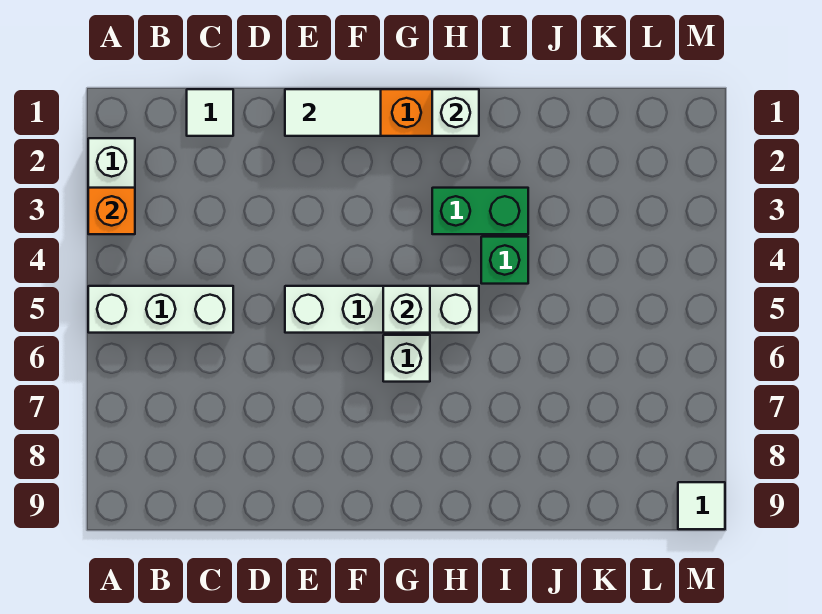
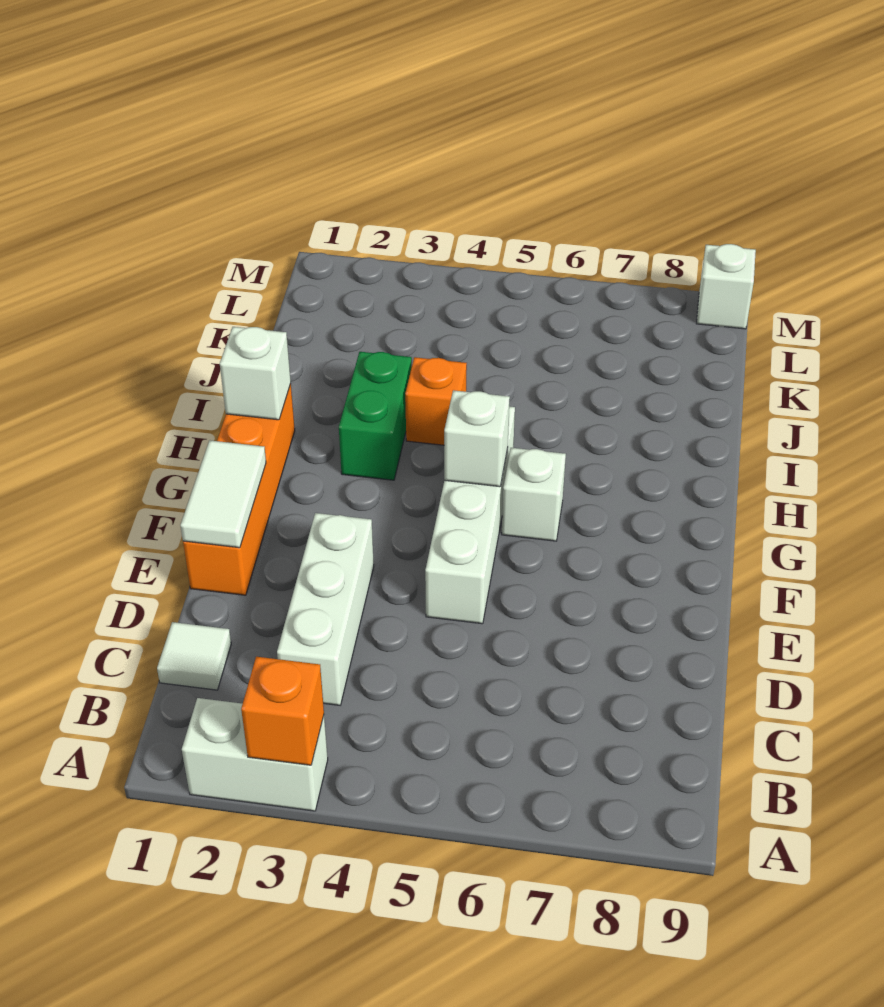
white 1x3 brick [88,286,233,333] -> white 1x3 brick moved to [277,513,374,705]
green 1x1 brick [481,237,528,284] -> orange 1x1 brick [405,357,467,445]
white 1x1 tile [678,482,725,529] -> white 1x1 brick [696,244,756,329]

